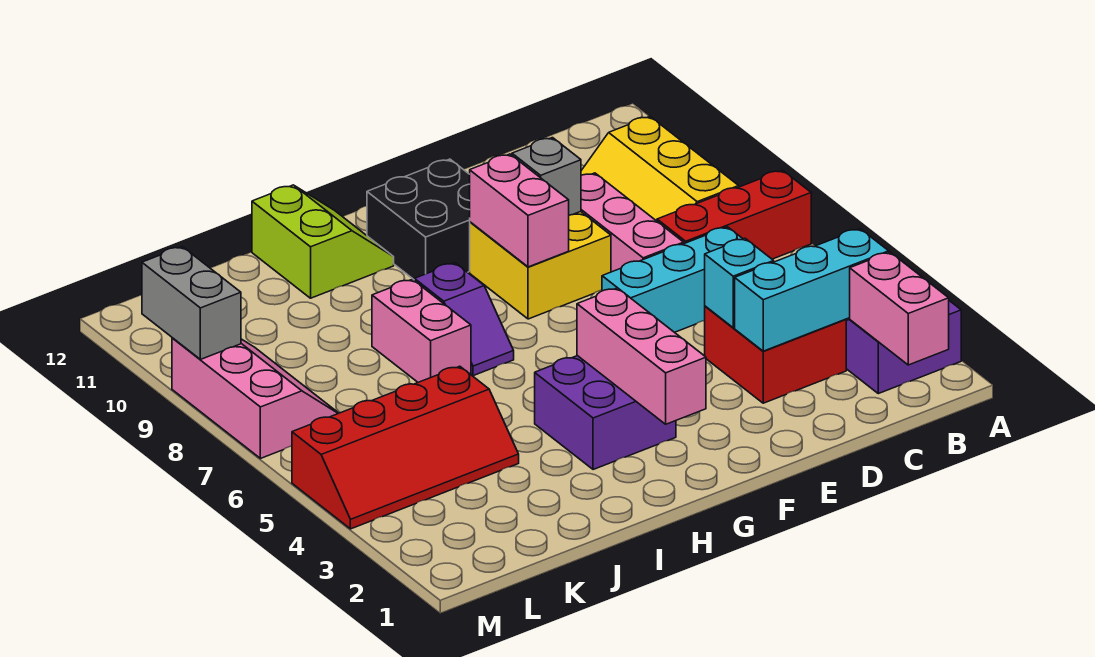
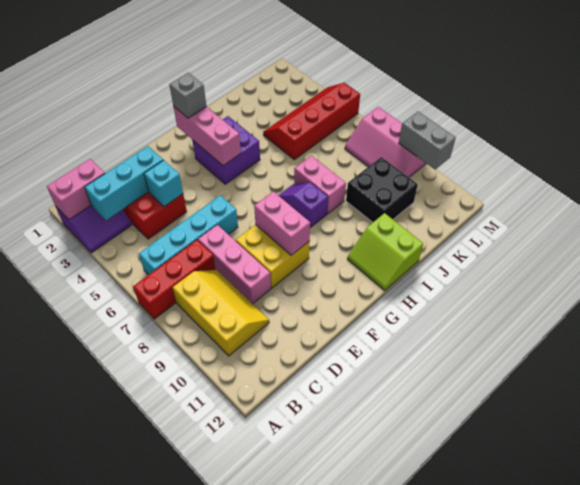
pink 1x2 brick [850,252,949,365] -> pink 1x2 brick turned to [47,159,105,220]
cyan 1x3 brick [602,227,743,332] -> cyan 1x4 brick [139,195,238,275]
grey 1x1 brick [512,138,581,215] -> grey 1x1 brick moved to [169,73,207,118]
black 2x2 brick [367,159,470,279] -> black 2x2 brick moved to [346,157,418,222]

